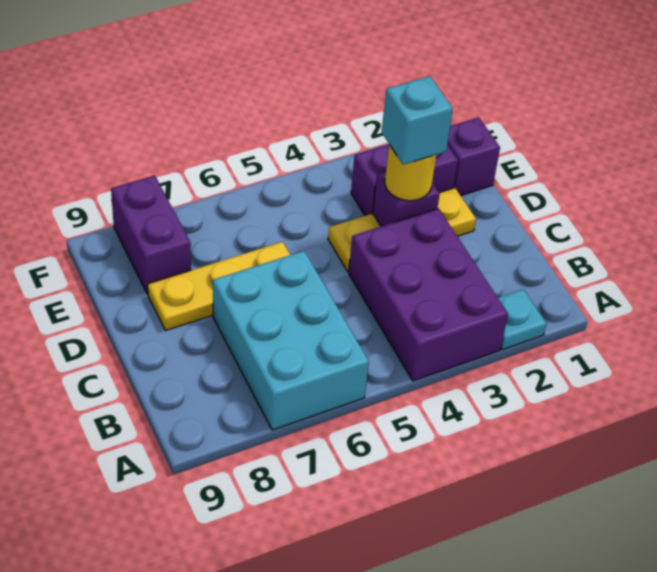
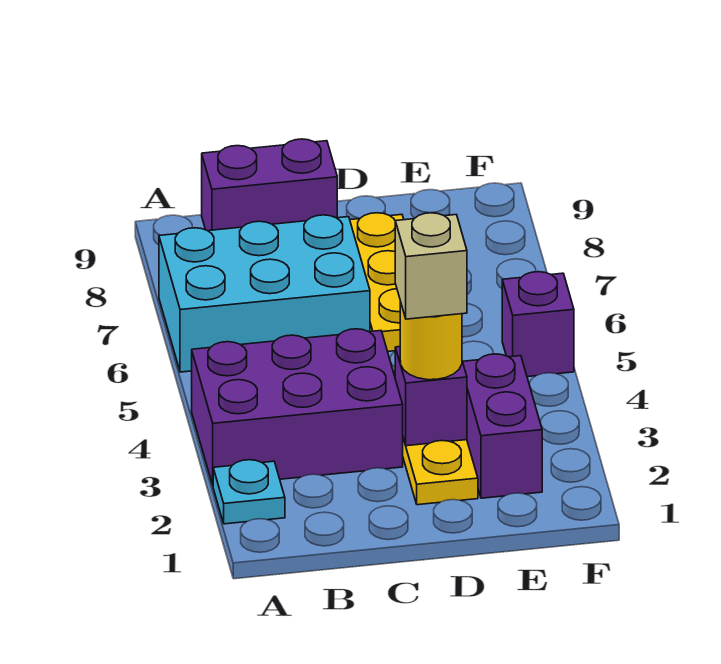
cyan 1x1 brick [382,76,453,165] -> tan 1x1 brick [395,213,467,319]
purple 1x1 brick [448,118,500,196] -> purple 1x1 brick moved to [502,272,574,377]
purple 1x2 brick [111,176,191,294] -> purple 1x2 brick moved to [202,139,337,231]

